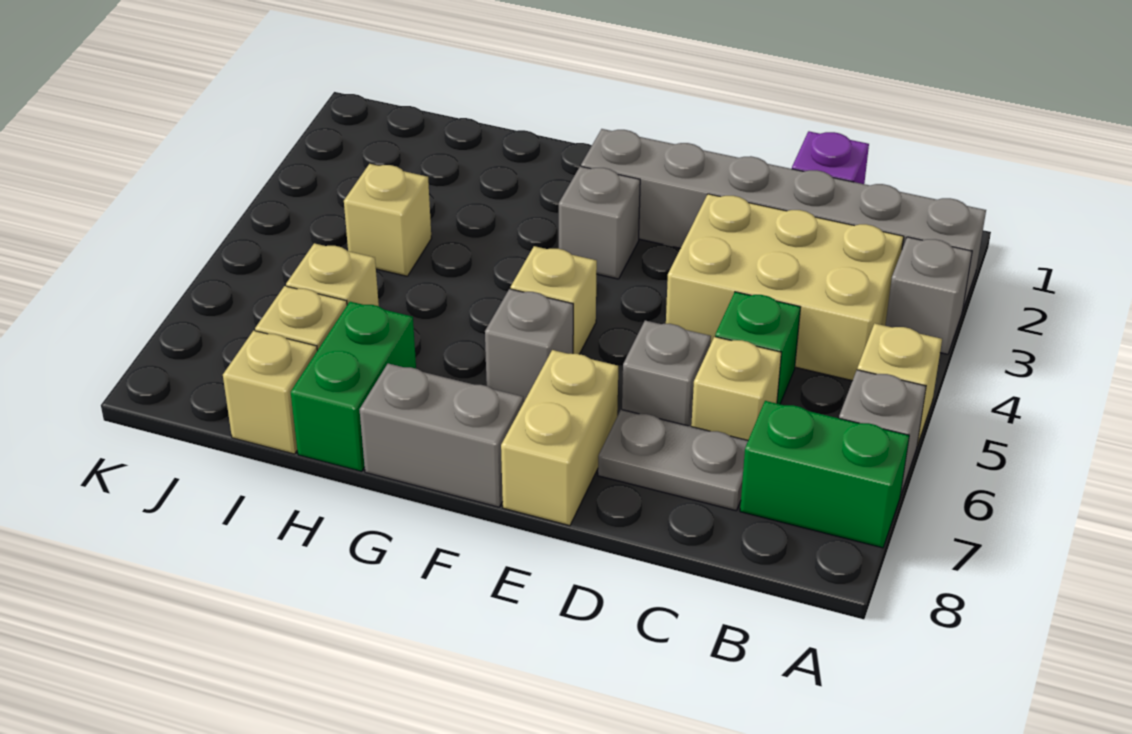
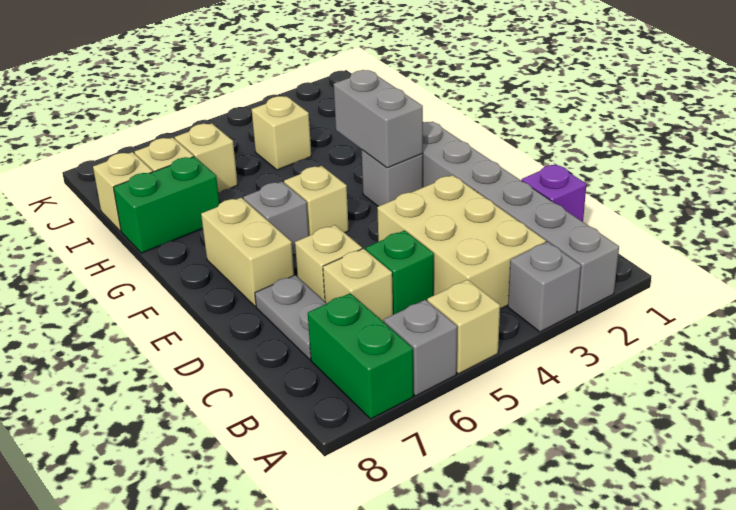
grey 1x1 brick [622,320,711,426] -> tan 1x1 brick [295,225,362,301]
tan 1x2 brick [501,350,618,526] -> tan 1x2 brick turned to [201,198,294,306]
grey 1x2 brick [359,364,523,507] -> grey 1x2 brick moved to [334,70,423,168]

